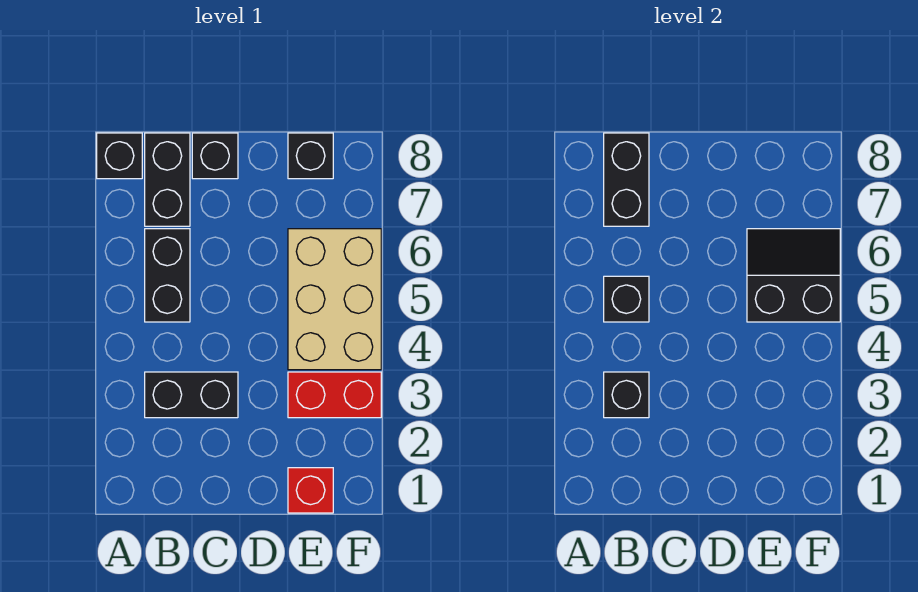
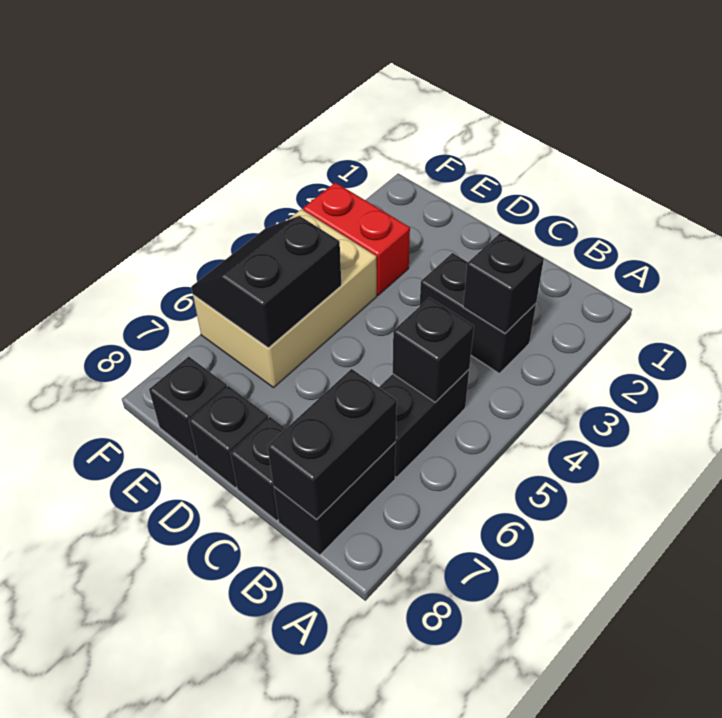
black 1x1 brick [97,133,142,179] -> black 1x1 brick moved to [189,386,268,488]
red 1x1 brick [288,468,333,513] -> none
black 2x2 slope [747,229,840,322] -> black 2x2 slope turned to [191,216,341,348]

